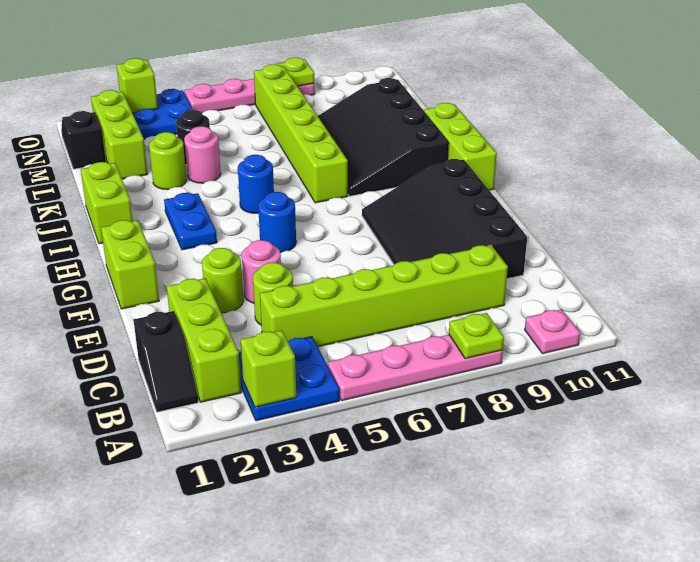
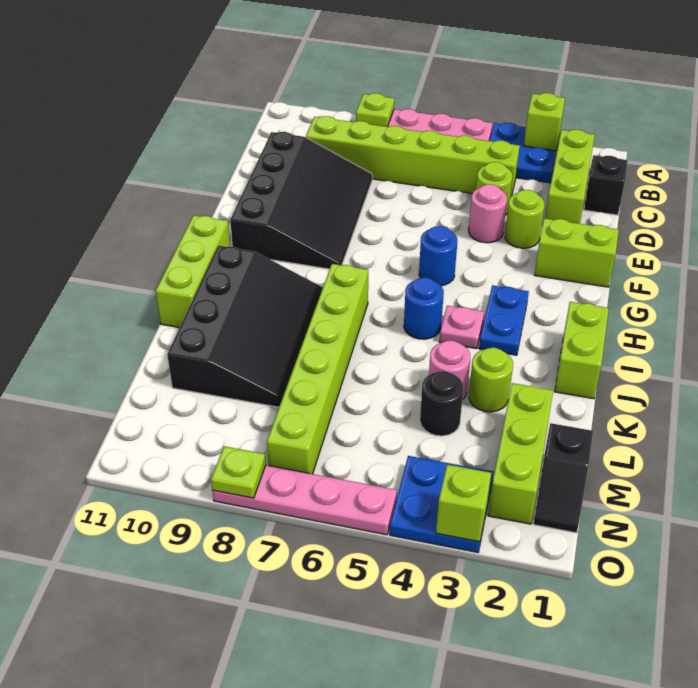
pink 1x1 plate [525,309,580,354] -> pink 1x1 plate moved to [439,306,484,349]
lime 1x2 brick [101,220,159,309] -> lime 1x2 brick turned to [535,218,619,287]

